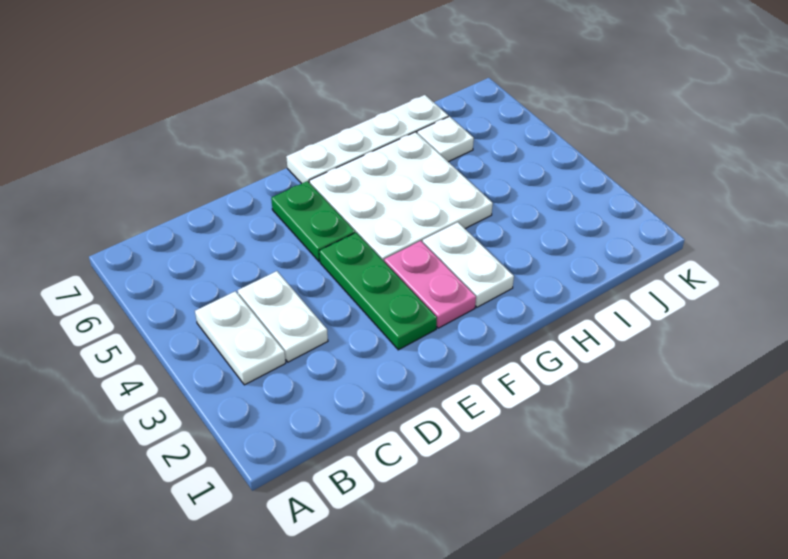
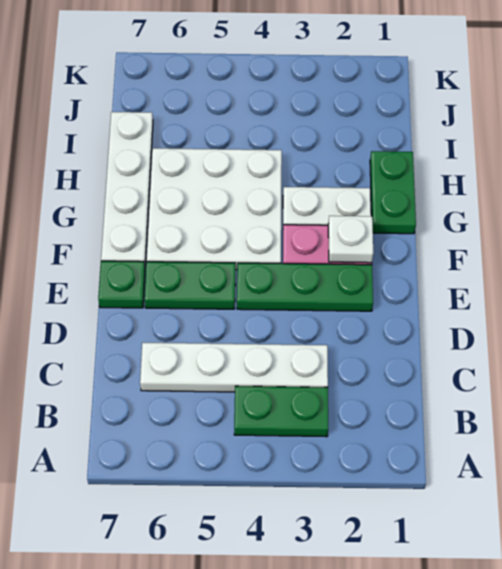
white 1x2 plate [195,291,286,385] -> green 1x2 plate [234,386,328,437]
white 1x2 plate [238,271,328,362] -> white 1x4 plate [140,343,328,392]
none -> green 1x1 plate [98,261,145,308]
none -> green 1x2 plate [370,151,416,234]
white 1x1 plate [417,116,474,162] -> white 1x1 plate moved to [328,216,373,263]

